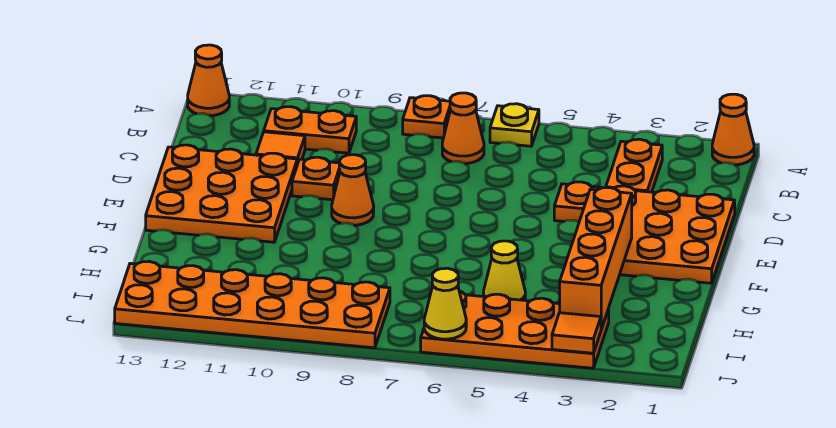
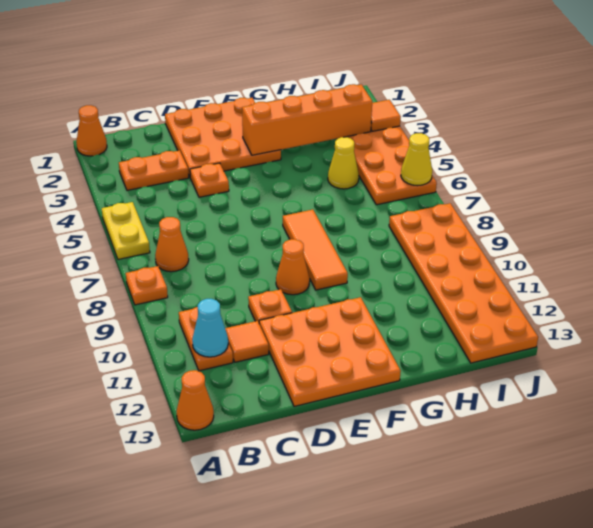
yellow 1x1 plate [490,104,539,146] -> yellow 1x2 plate [102,202,150,259]
none -> cyan 1x1 cone [192,299,228,357]
none -> orange 1x3 tile [283,210,348,290]

